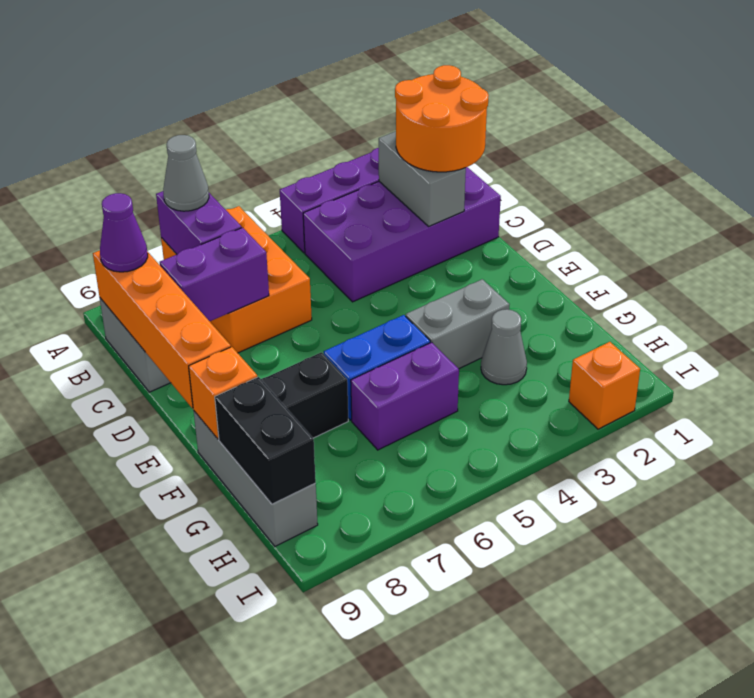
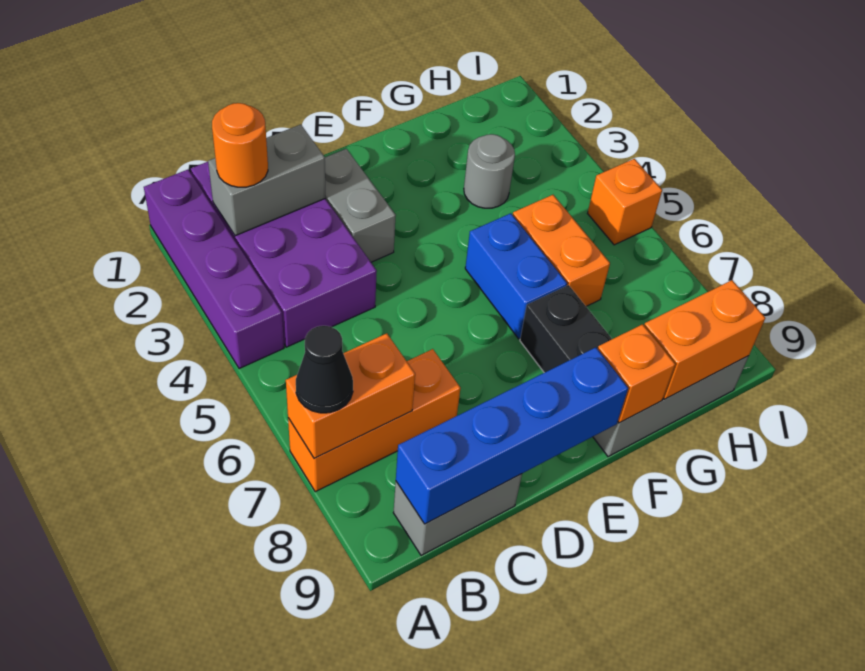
orange 2x3 brick [161,206,312,353] -> orange 1x3 brick [288,349,460,492]
purple 1x2 brick [156,191,242,255] -> orange 1x2 brick [286,333,415,459]
grey 1x1 cone [163,135,209,211] -> black 1x1 cone [296,326,353,413]
orange 2x2 round brick [395,65,489,172] -> orange 1x1 round brick [212,103,268,187]
orange 1x4 brick [93,250,231,408] -> blue 1x4 brick [396,347,628,524]
purple 1x1 cone [100,193,148,272] -> none
purple 1x2 brick [160,228,269,321] -> none
grey 1x2 brick [406,279,509,369] -> grey 1x2 brick moved to [325,149,396,262]
grey 1x1 cone [481,309,527,385] -> grey 1x1 round brick [464,134,515,208]
purple 1x2 brick [351,342,459,450] -> orange 1x2 brick [513,195,610,306]
black 1x2 brick [215,377,316,504] -> orange 1x2 brick [644,280,765,399]
orange 1x1 brick [569,342,640,429] -> orange 1x1 brick moved to [588,159,662,245]

